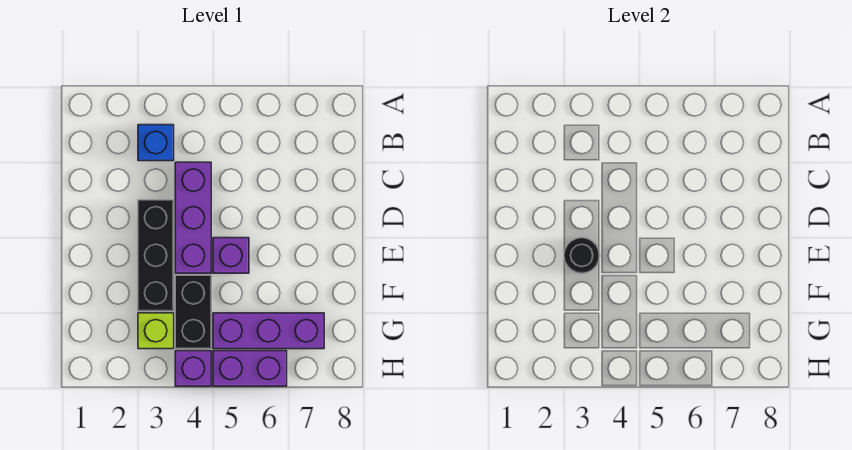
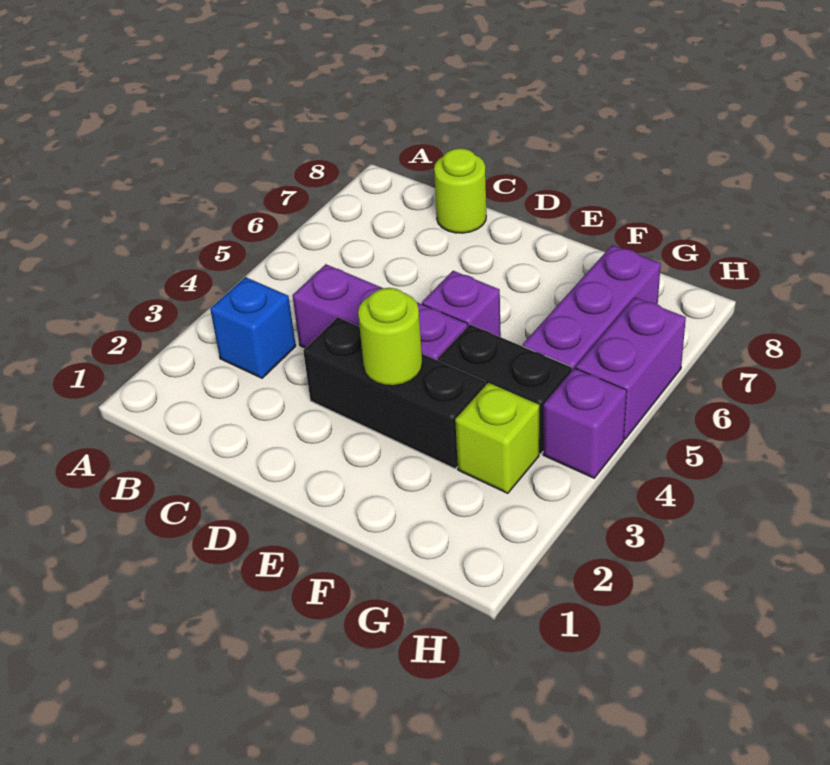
none -> lime 1x1 round brick [434,148,486,233]
black 1x1 round brick [564,238,600,273] -> lime 1x1 round brick [358,288,422,386]

